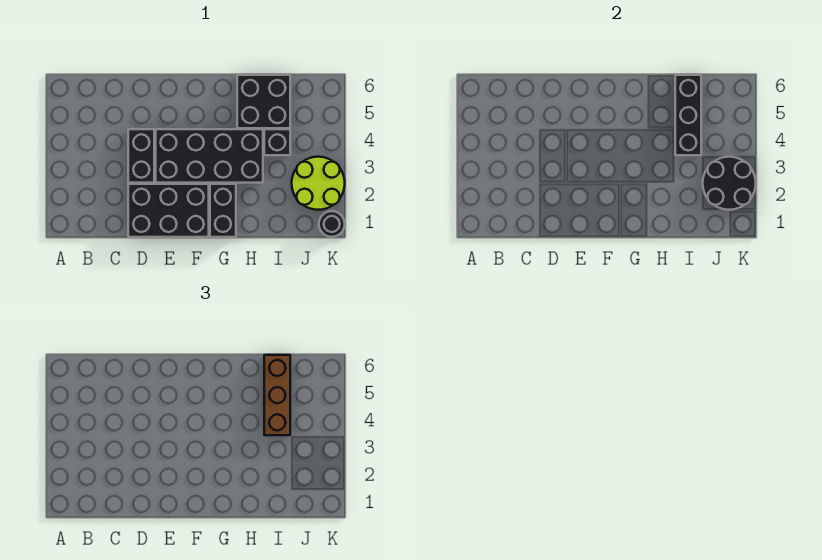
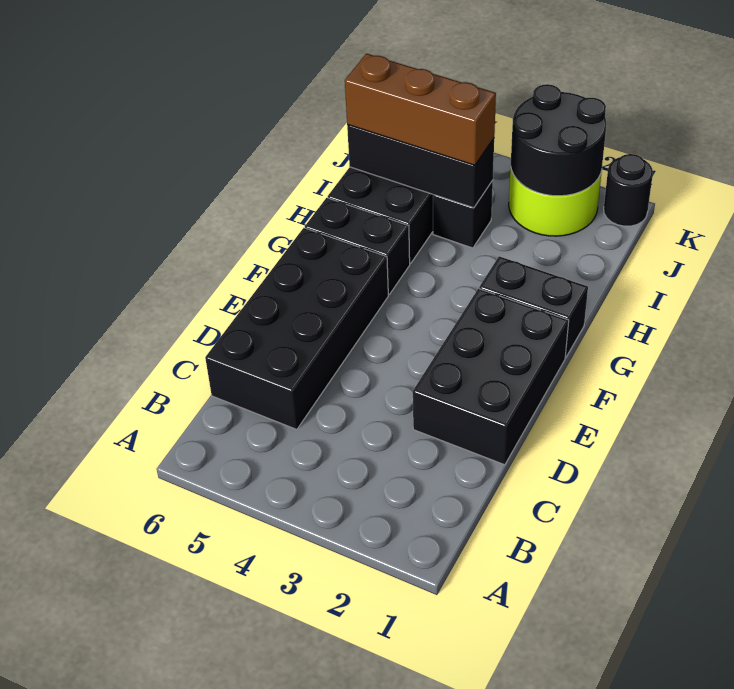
black 1x2 brick [128,129,154,183] -> black 1x2 brick moved to [305,198,410,294]
black 2x4 brick [156,129,263,183] -> black 2x4 brick moved to [205,228,388,430]

